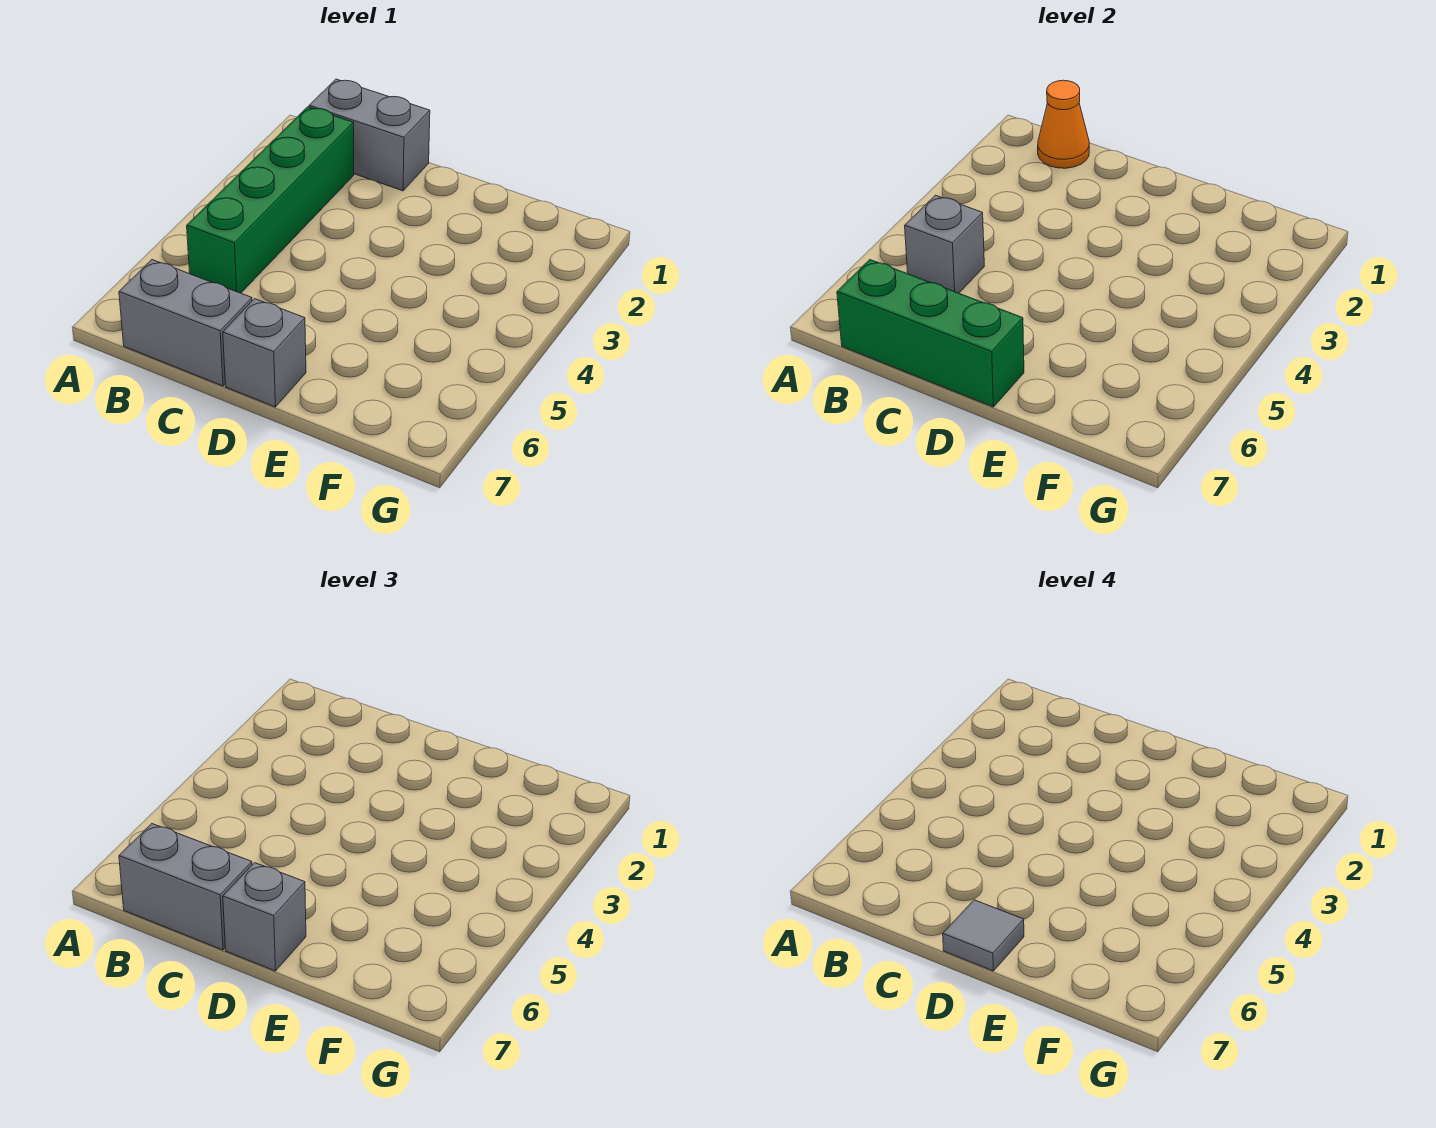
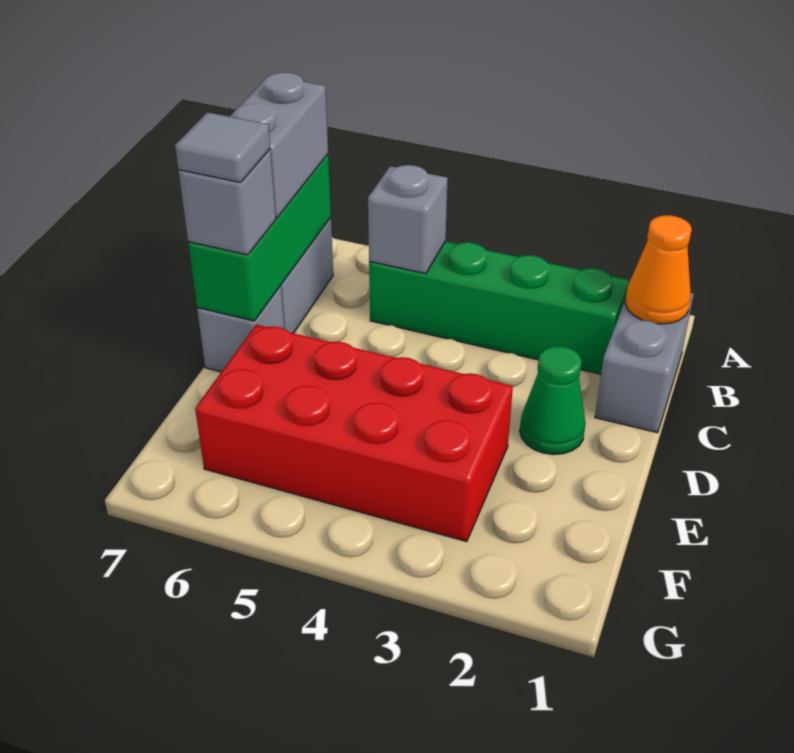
none -> green 1x1 cone [520,346,585,455]
none -> red 2x4 brick [195,324,513,542]

